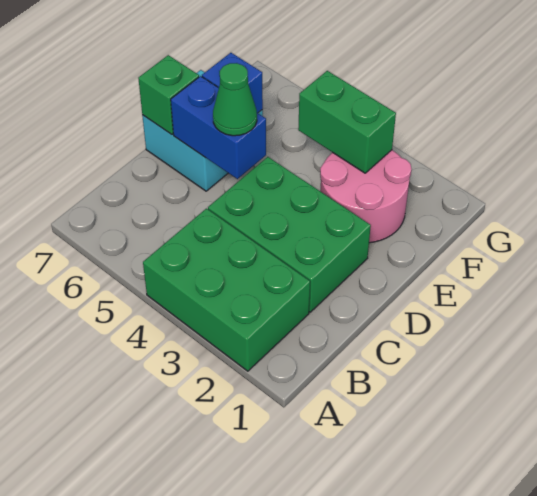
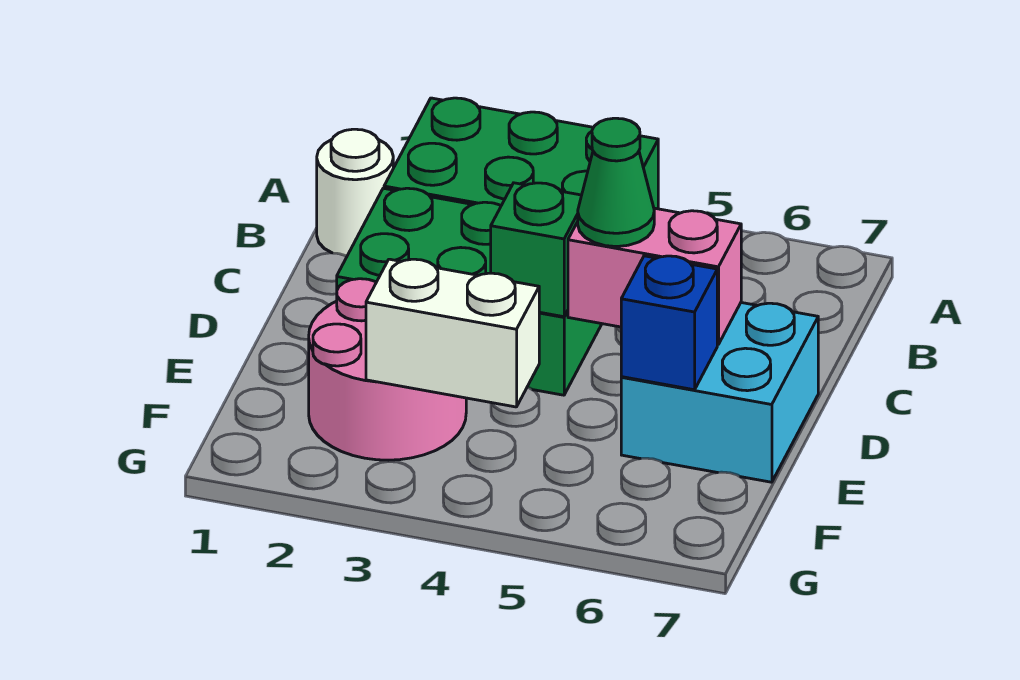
none -> white 1x1 round brick [317,129,393,256]
blue 1x2 brick [171,76,266,179] -> pink 1x2 brick [568,208,741,345]
green 1x1 brick [138,55,199,135] -> green 1x1 brick moved to [491,183,582,317]
green 1x2 brick [298,71,396,173] -> white 1x2 brick [366,259,539,407]

